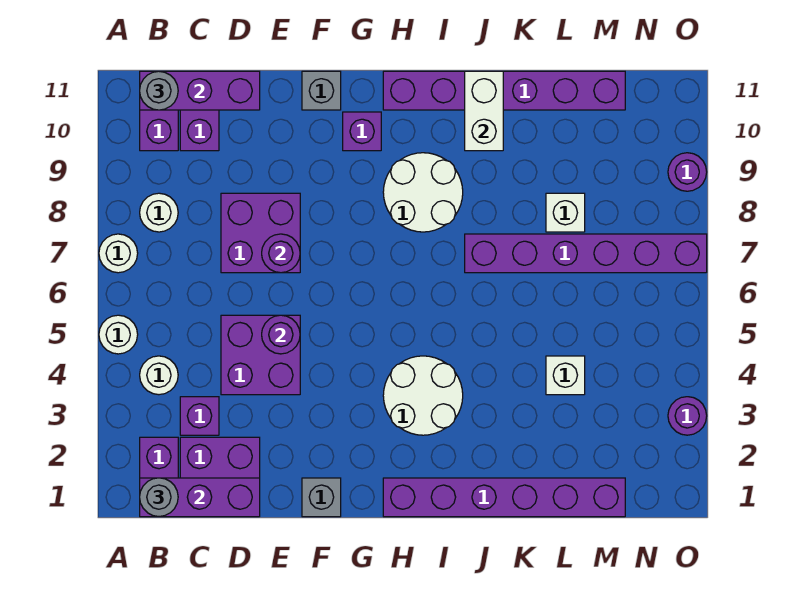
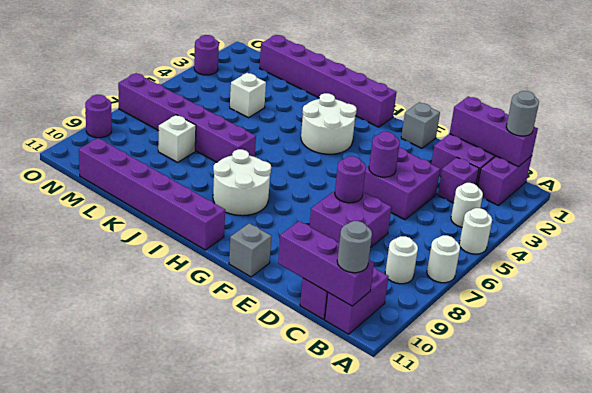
purple 1x1 brick [343,112,381,151] -> none
white 1x2 brick [465,71,503,151] -> none

